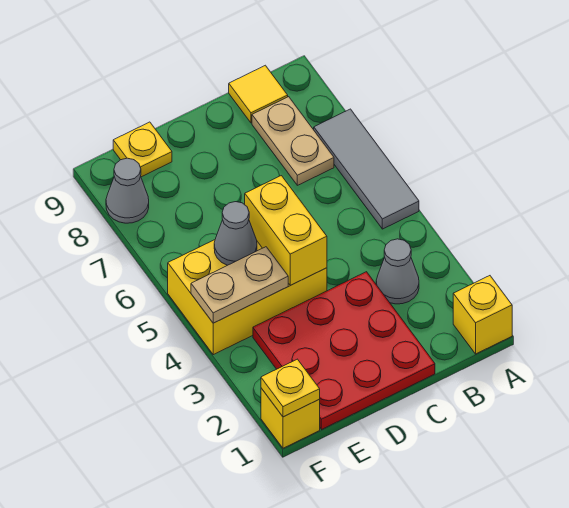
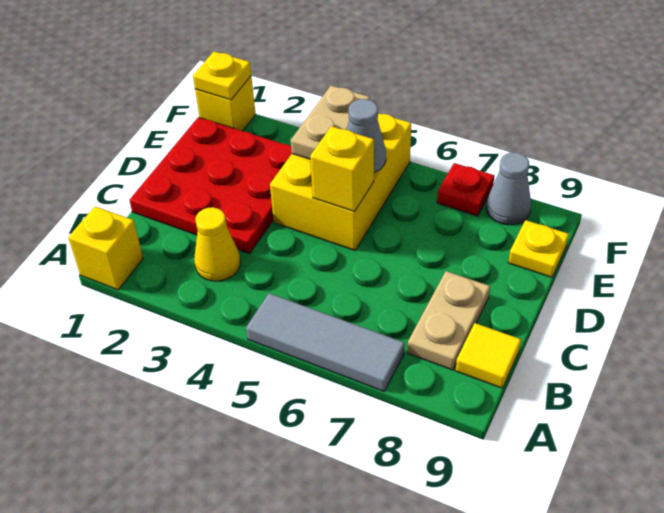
grey 1x1 cone [376,239,419,304] -> yellow 1x1 cone [194,207,240,281]
tan 1x2 plate [252,97,334,185] -> tan 1x2 plate turned to [407,271,490,370]
yellow 1x2 brick [245,176,327,285] -> yellow 1x1 brick [310,126,374,211]
none -> red 1x1 plate [437,163,494,216]

